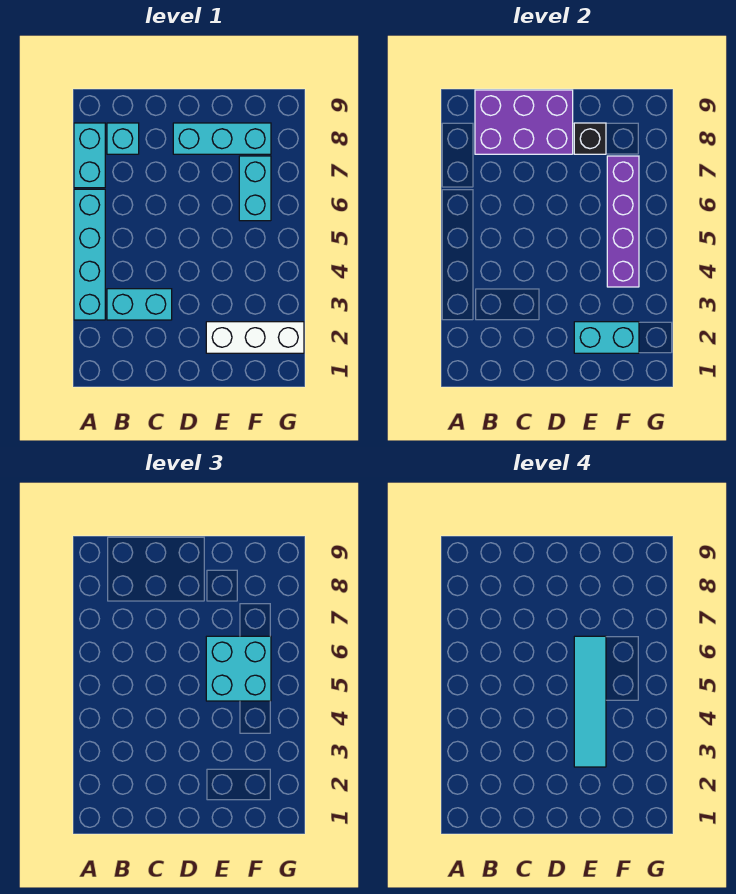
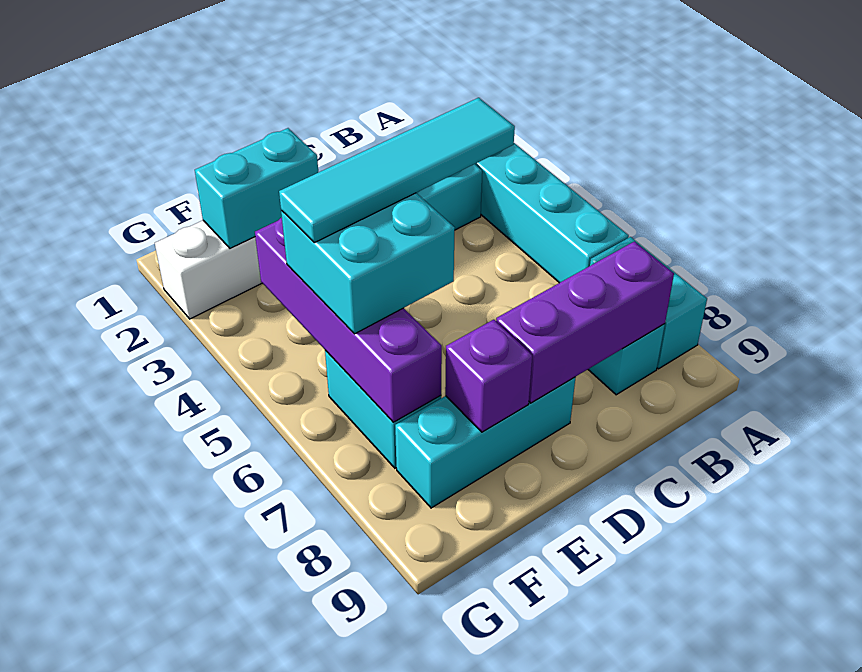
purple 2x3 brick [475,90,573,154] -> purple 1x3 brick [496,241,674,403]
cyan 1x4 tile [574,636,606,767] -> cyan 1x4 tile turned to [279,98,515,243]
black 1x1 brick [574,123,606,154] -> purple 1x1 brick [445,320,532,432]

